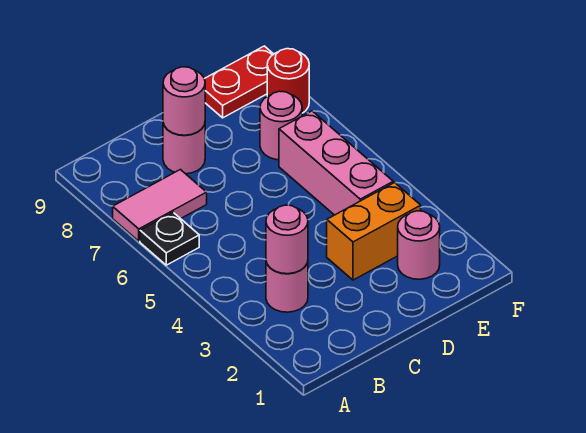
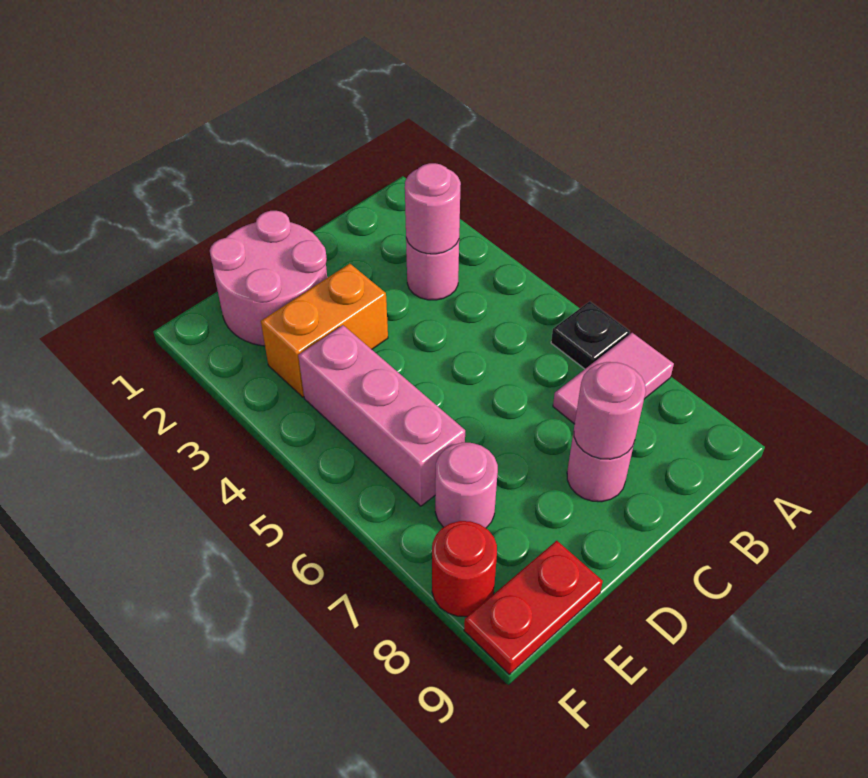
pink 1x1 round brick [398,211,440,279] -> pink 2x2 round brick [210,211,327,346]

